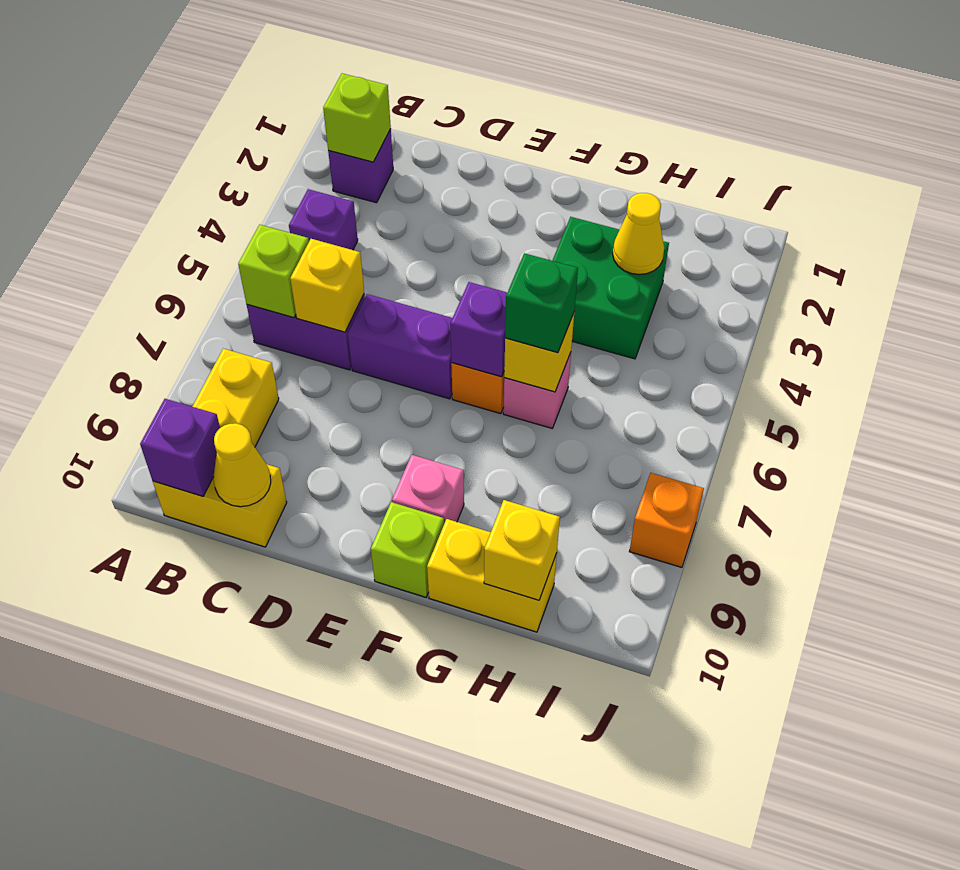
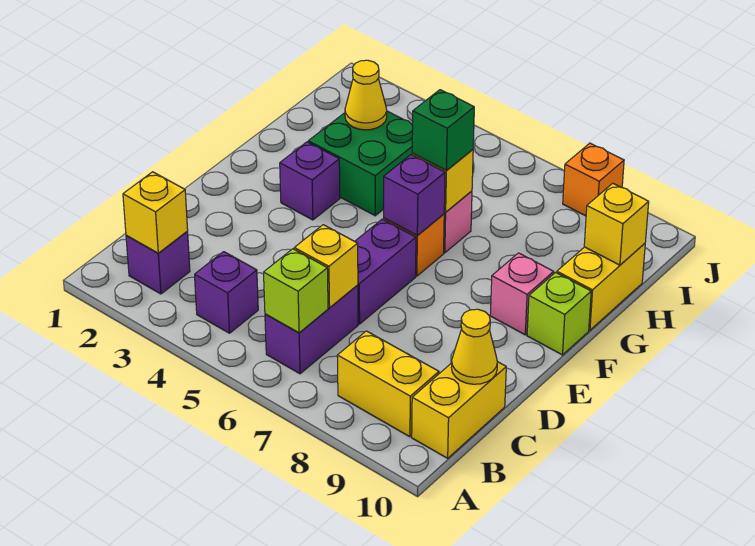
lime 1x1 brick [323,73,391,162] -> yellow 1x1 brick [123,172,188,253]
purple 1x1 brick [140,399,220,496] -> purple 1x1 brick moved to [280,142,340,220]

